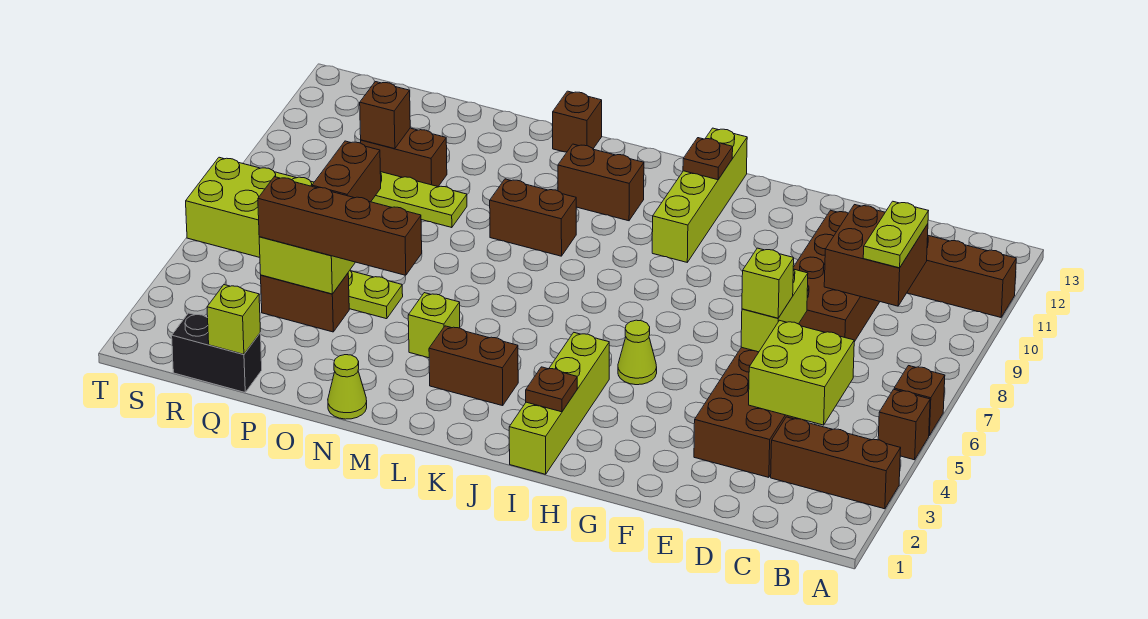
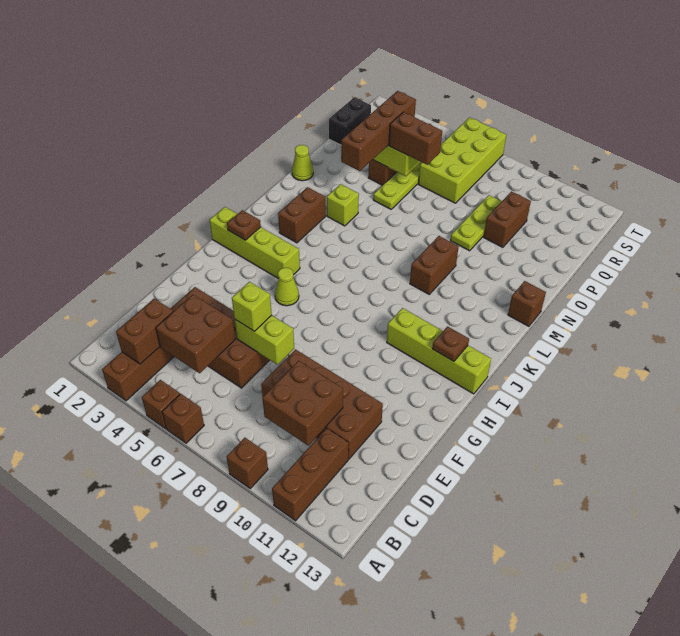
lime 2x2 brick [749,320,854,425] -> brown 2x2 brick [156,295,235,373]
lime 1x2 plate [863,201,928,268] -> none
brown 1x2 brick [558,144,644,221] -> brown 1x2 brick moved to [116,299,173,364]
lime 1x1 brick [207,285,260,354] -> none
brown 1x1 brick [360,82,410,149] -> brown 1x1 brick moved to [227,438,268,488]

